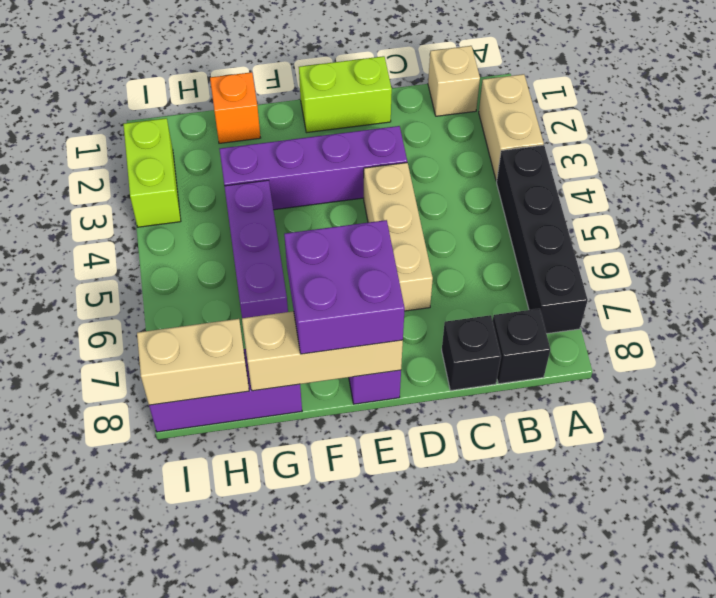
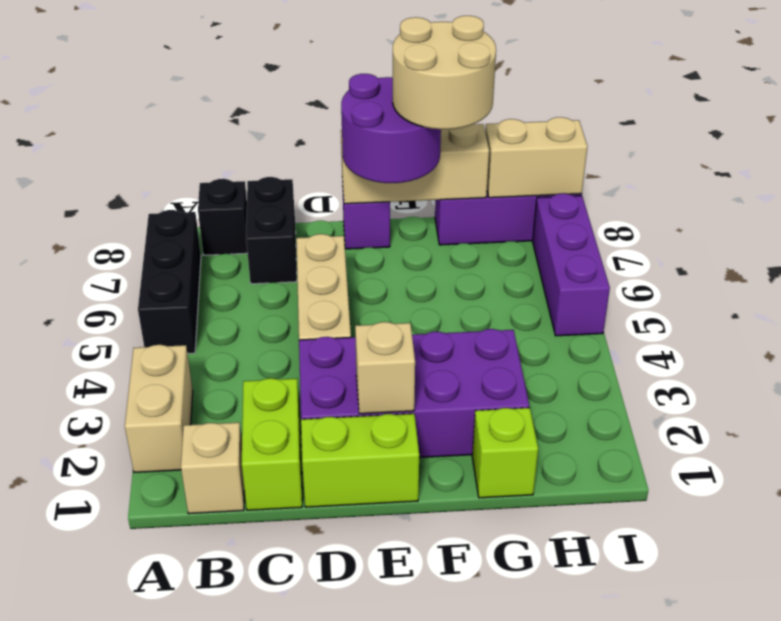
black 1x4 brick [497,145,588,334] -> black 1x3 brick [138,210,201,353]
black 1x1 brick [442,315,501,391] -> black 1x2 brick [246,177,297,284]
purple 1x4 brick [220,126,407,210] -> purple 2x4 brick [299,329,529,458]
none -> tan 1x1 brick [355,322,415,414]
purple 2x2 brick [284,220,405,354] -> purple 2x2 round brick [341,74,441,183]
none -> tan 2x2 round brick [393,16,496,129]
orange 1x1 brick [210,72,260,143] -> lime 1x1 brick [472,408,538,498]
purple 1x3 brick [224,180,288,318] -> purple 1x3 brick moved to [533,193,610,336]
lime 1x2 brick [123,118,181,227] -> lime 1x2 brick moved to [242,378,302,510]

